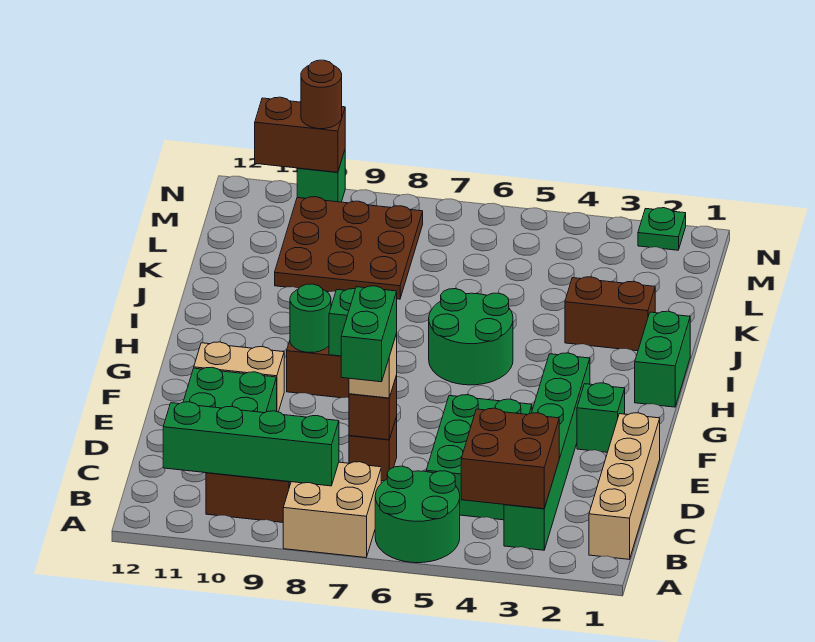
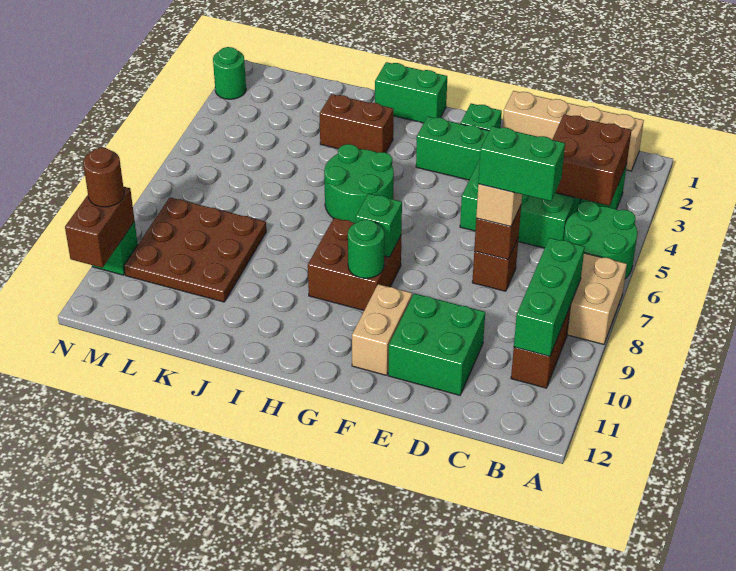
green 1x4 brick [163,402,339,486] -> green 1x3 brick [514,238,585,356]
brown 1x2 brick [565,277,655,351] -> brown 1x2 brick turned to [319,94,394,153]
green 1x1 plate [638,208,686,250] -> green 1x1 round brick [213,47,246,99]

